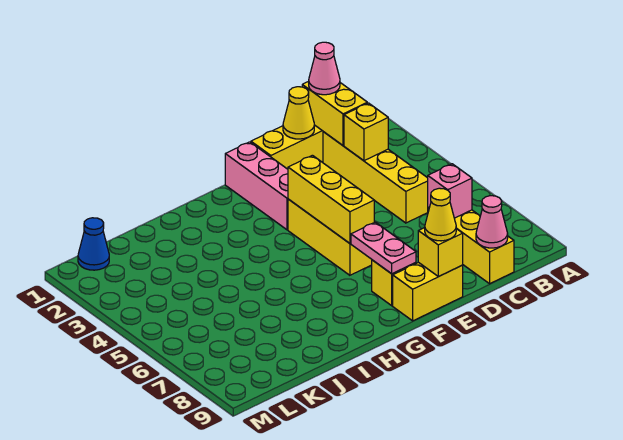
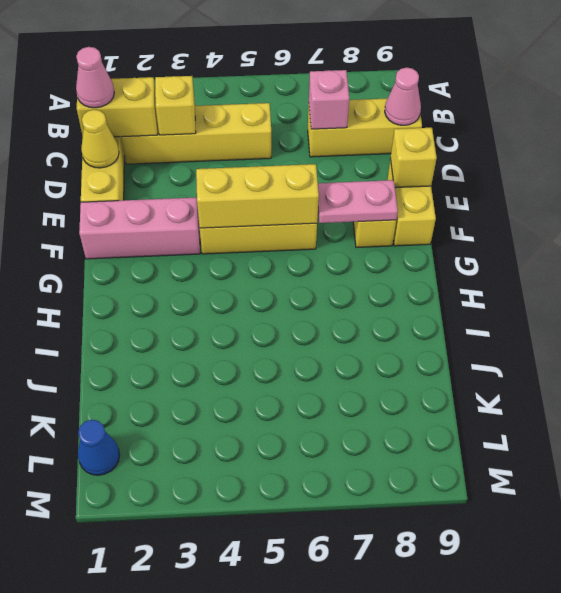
yellow 1x1 cone [425,188,456,241] -> none

